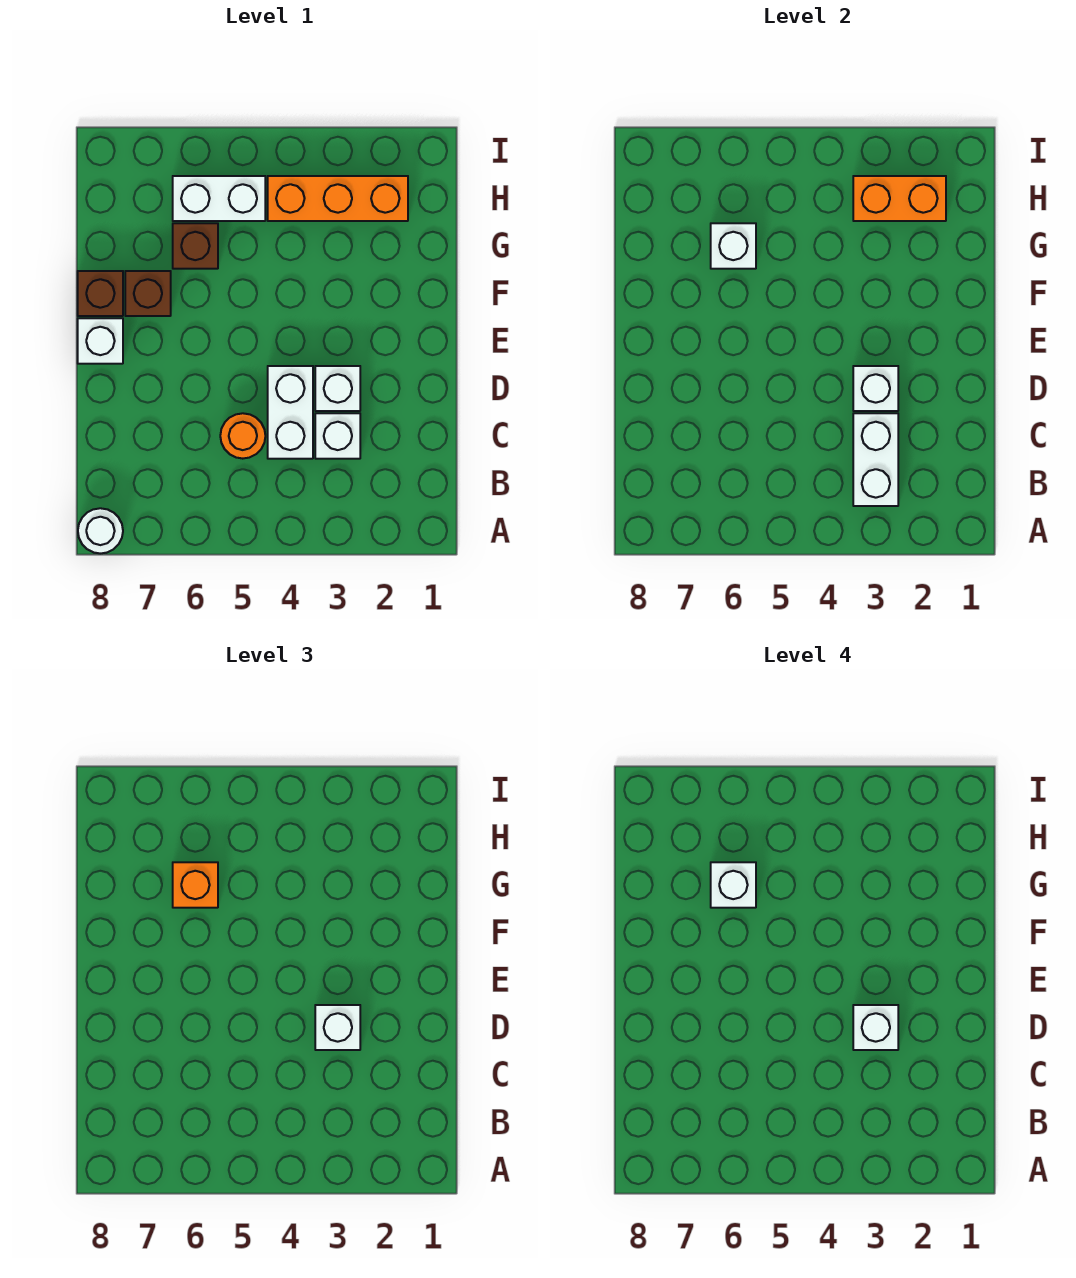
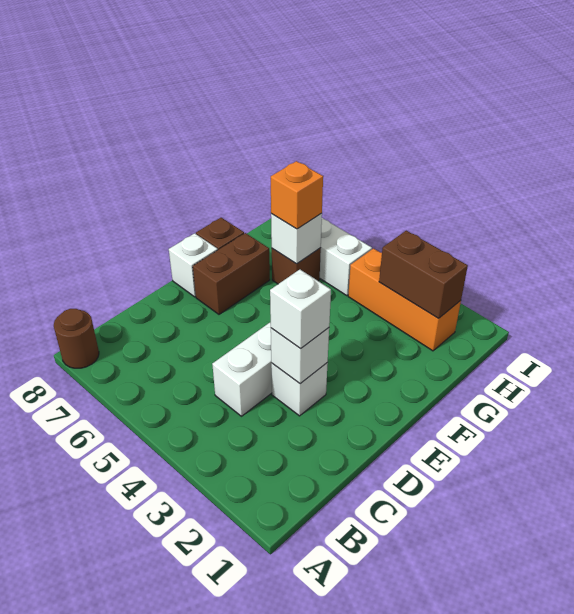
white 1x1 round brick [78,508,123,554] -> brown 1x1 round brick [54,309,99,368]
white 1x2 brick [853,413,898,506] -> none
white 1x1 brick [315,413,360,459] -> none
orange 1x1 round brick [220,413,265,459] -> none
white 1x1 brick [853,1005,898,1050] -> none
brown 1x1 brick [125,271,171,316] -> brown 1x2 brick [193,233,270,314]
white 1x1 brick [711,862,756,908] -> none
orange 1x2 brick [853,176,946,221] -> brown 1x2 brick [379,231,468,318]

